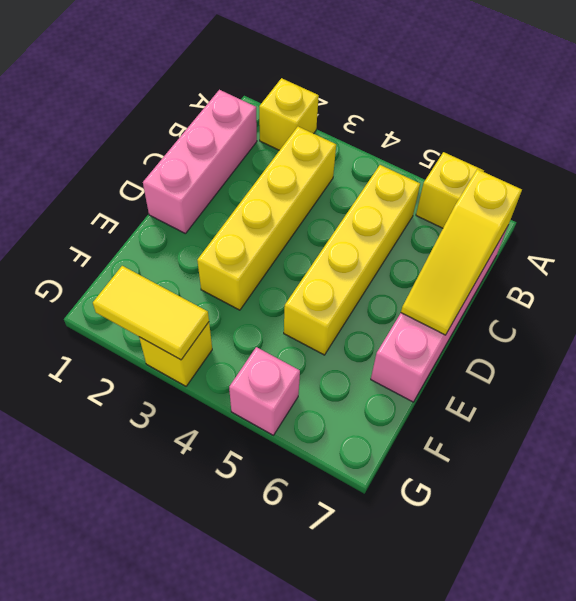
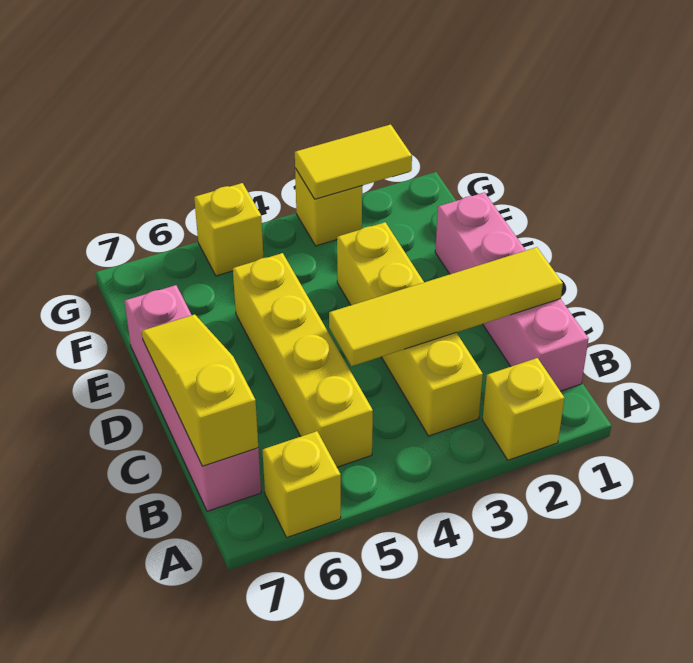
pink 1x3 brick [143,90,257,233] -> pink 1x4 brick [435,192,589,391]
none -> yellow 1x4 tile [329,247,563,366]
pink 1x1 brick [229,347,300,435] -> yellow 1x1 brick [194,183,264,276]

